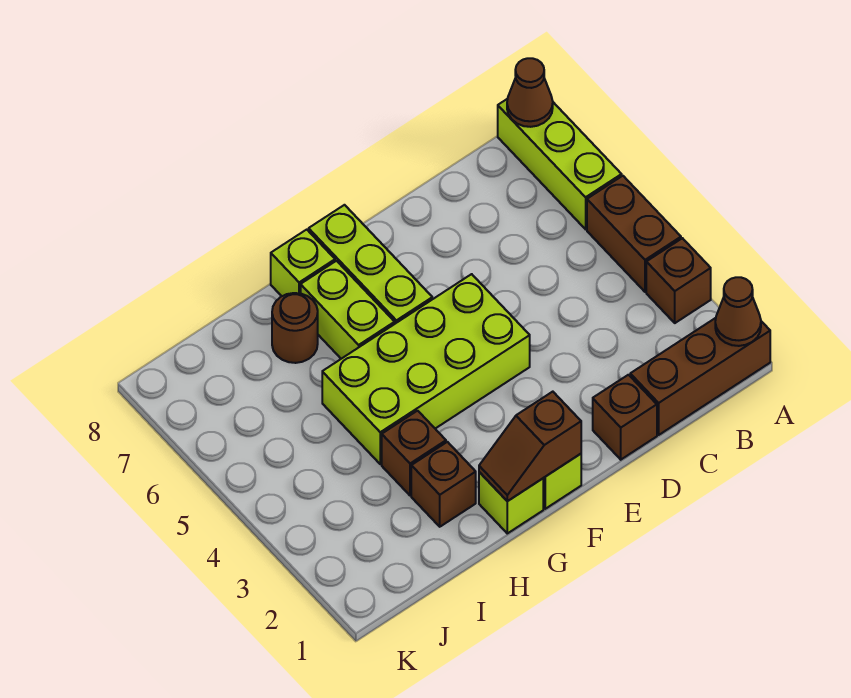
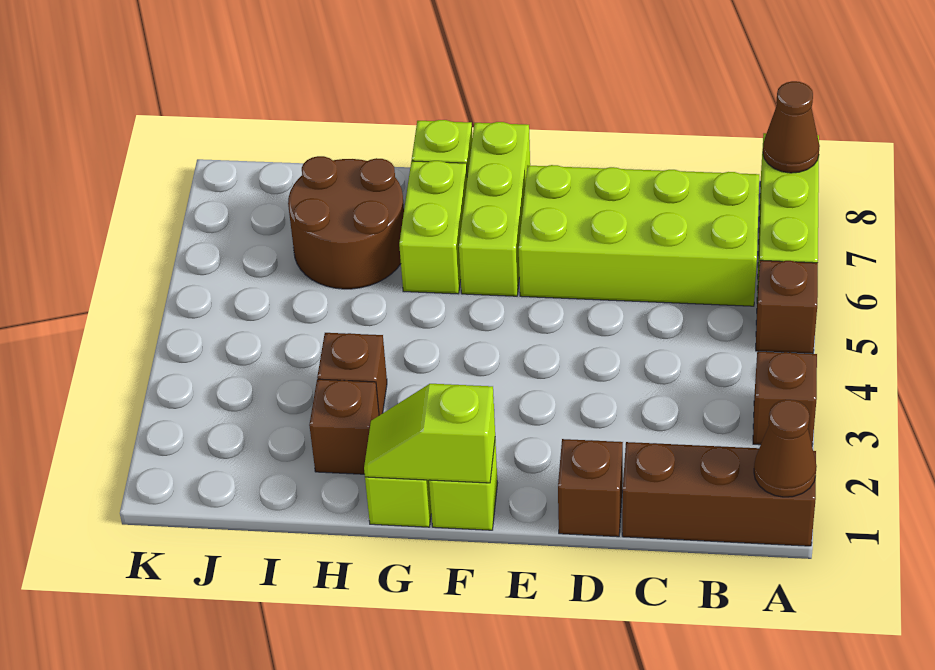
brown 1x2 brick [587,176,681,292] -> brown 1x1 brick [756,260,818,354]
lime 2x4 brick [322,274,530,464] -> lime 2x4 brick moved to [519,165,759,306]
brown 1x2 slope [479,392,581,501] -> lime 1x2 slope [364,384,495,483]
brown 1x1 round brick [272,293,318,363] -> brown 2x2 round brick [288,156,404,289]

